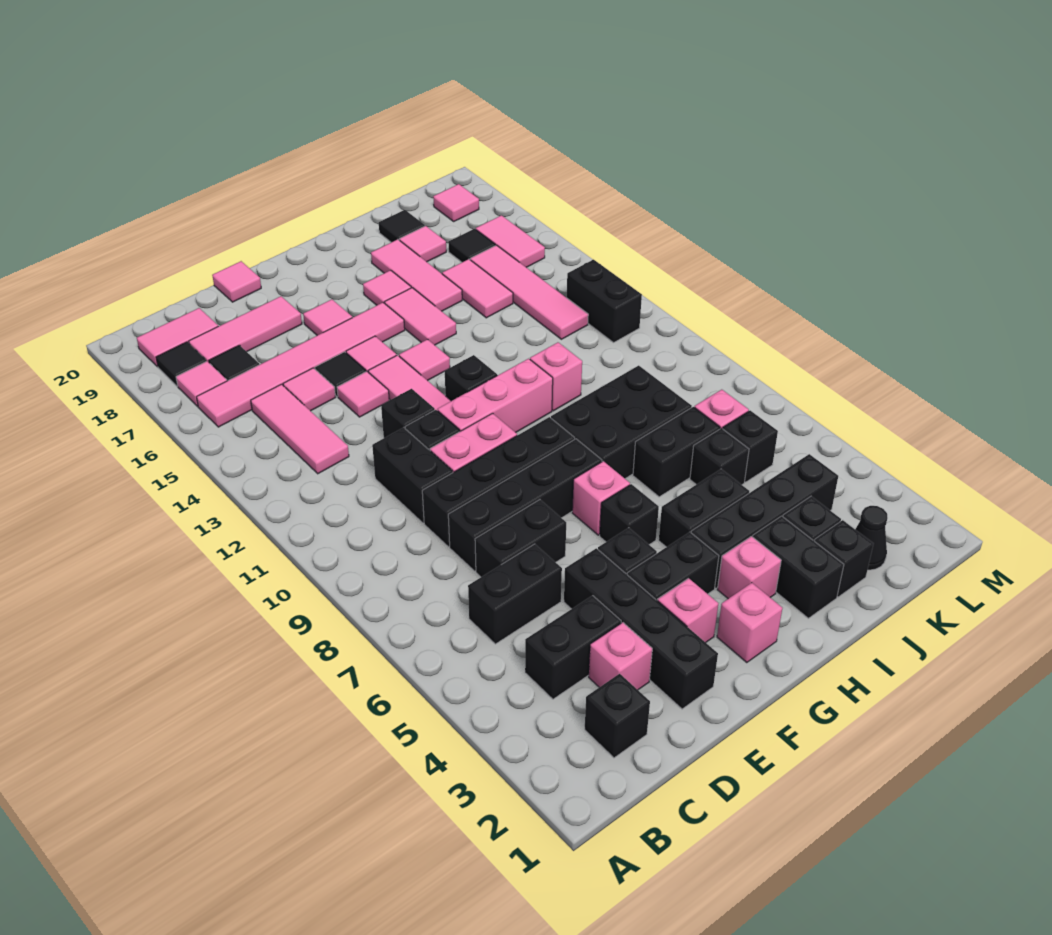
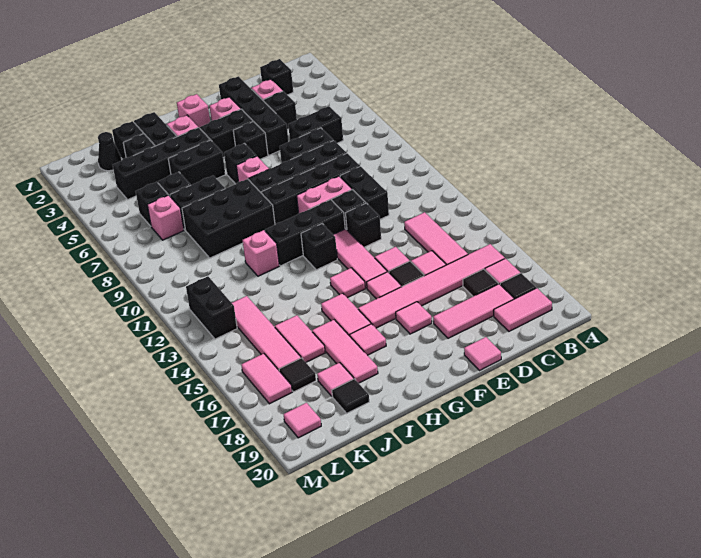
black 1x2 brick [525,596,621,699] -> black 1x1 brick [264,91,297,129]
pink 1x3 brick [438,359,553,433] -> black 1x3 brick [265,200,345,266]

